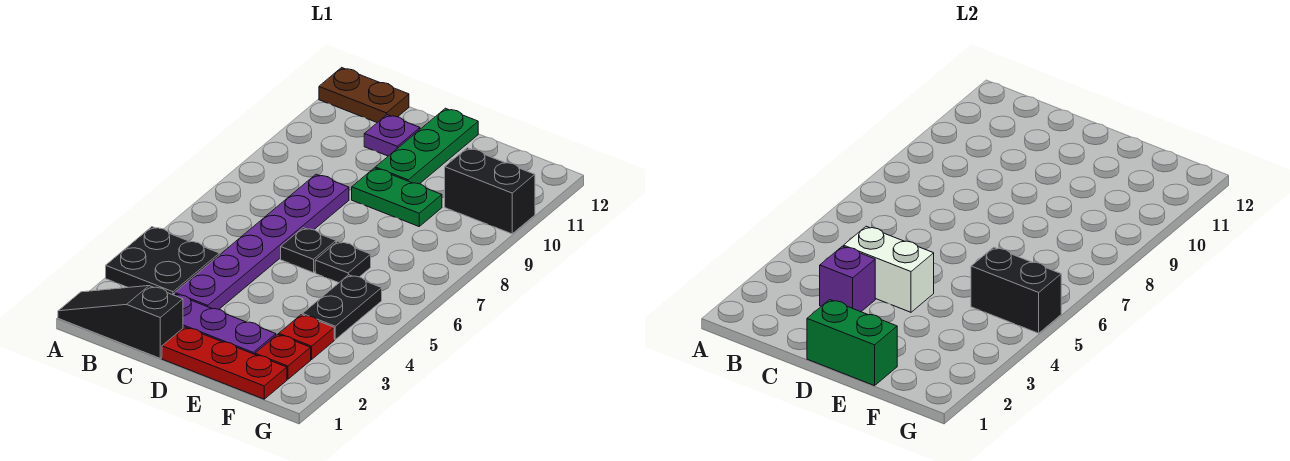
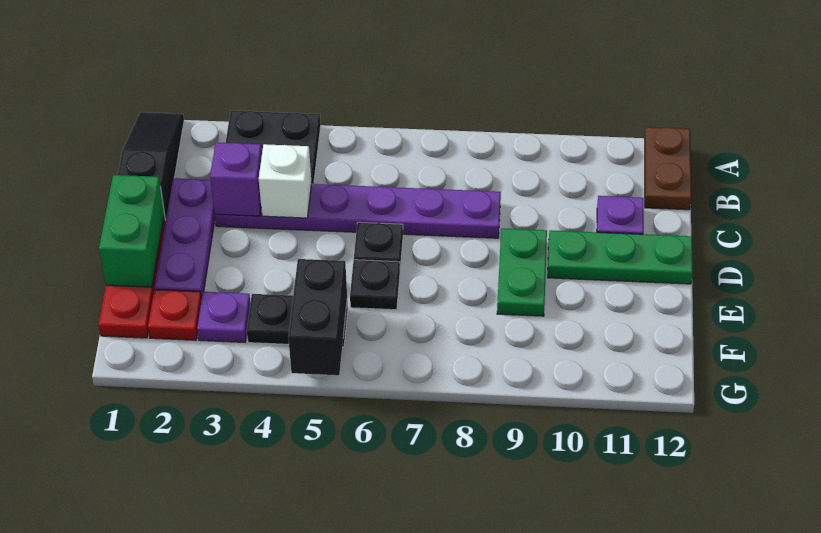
white 1x2 brick [844,226,934,312] -> white 1x1 brick [259,144,312,218]
red 1x1 plate [279,315,334,359] -> purple 1x1 plate [197,292,250,342]
black 1x2 brick [445,148,535,234] -> none

